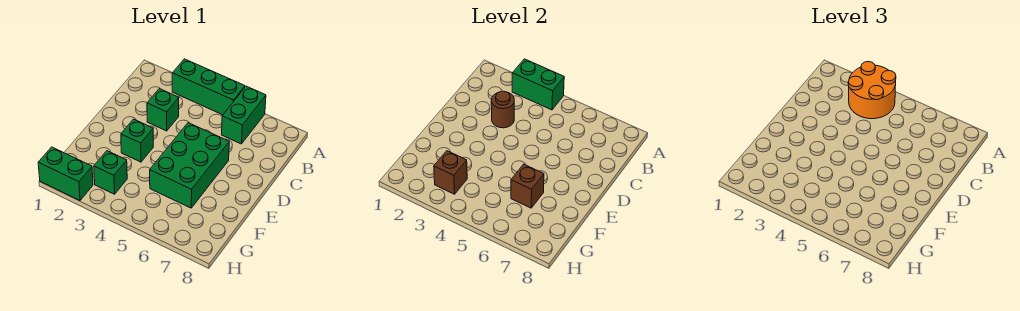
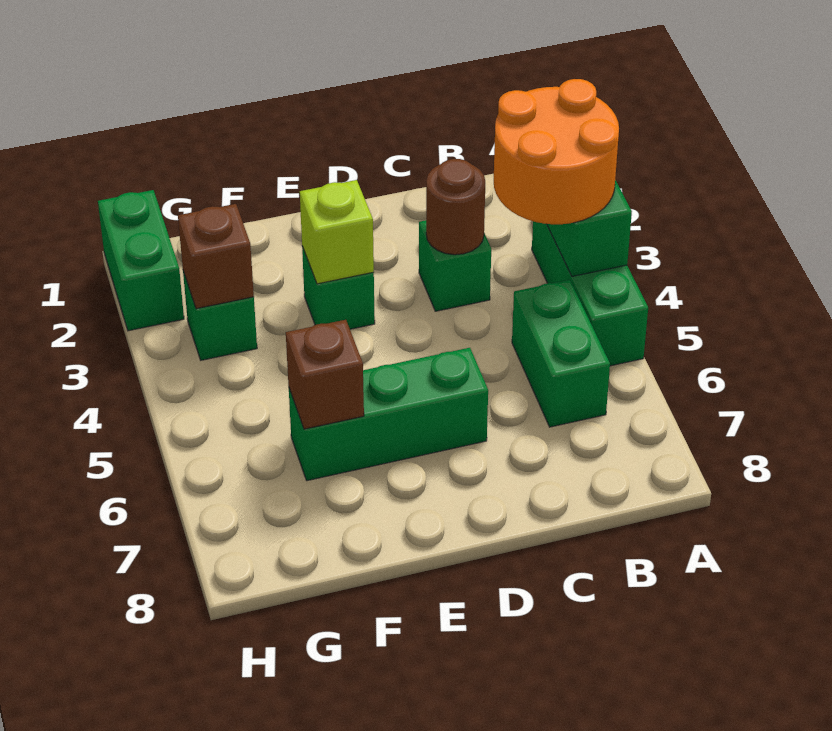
green 1x2 brick [222,86,266,144] -> green 1x2 brick turned to [512,280,610,427]
green 2x3 brick [150,123,229,208] -> green 1x3 brick [289,348,488,481]
none -> lime 1x1 brick [300,180,374,284]

